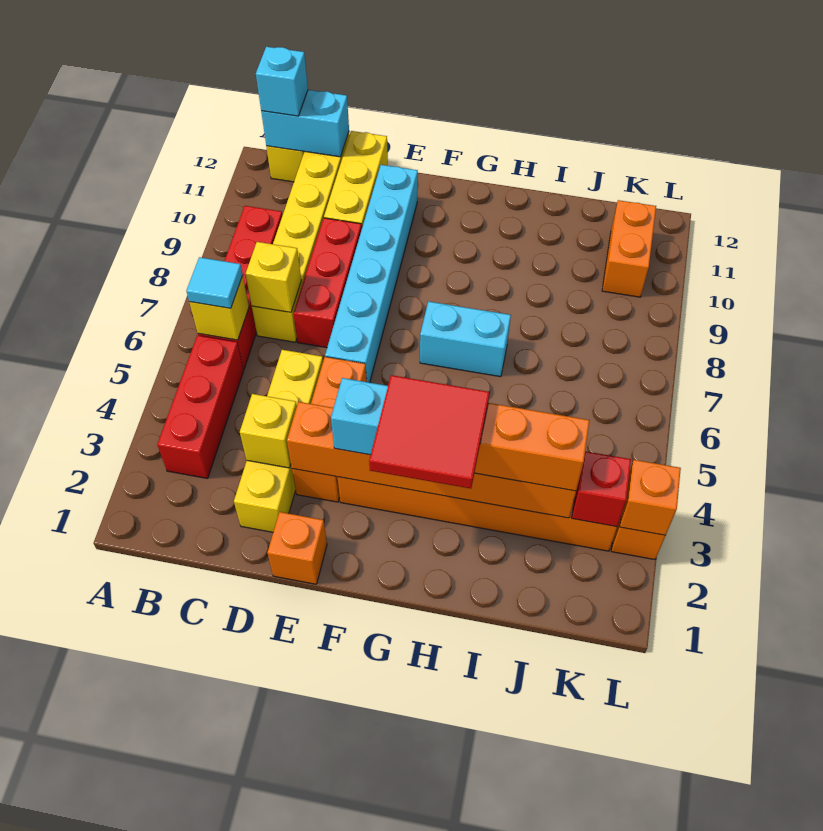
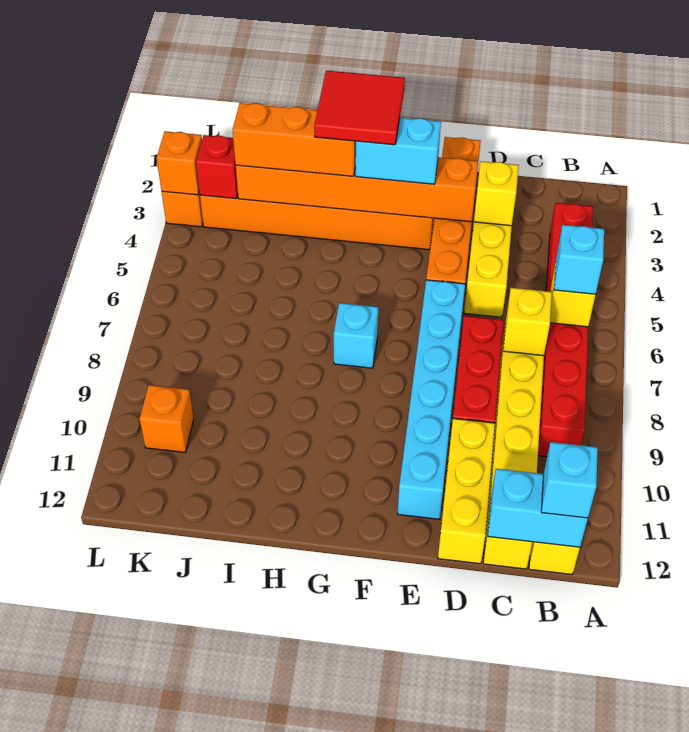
cyan 1x1 tile [187,257,243,308] -> cyan 1x1 brick [554,225,604,294]
cyan 1x2 brick [420,301,511,377] -> cyan 1x1 brick [334,303,378,368]
orange 1x2 brick [602,200,656,297] -> orange 1x1 brick [140,385,194,452]

